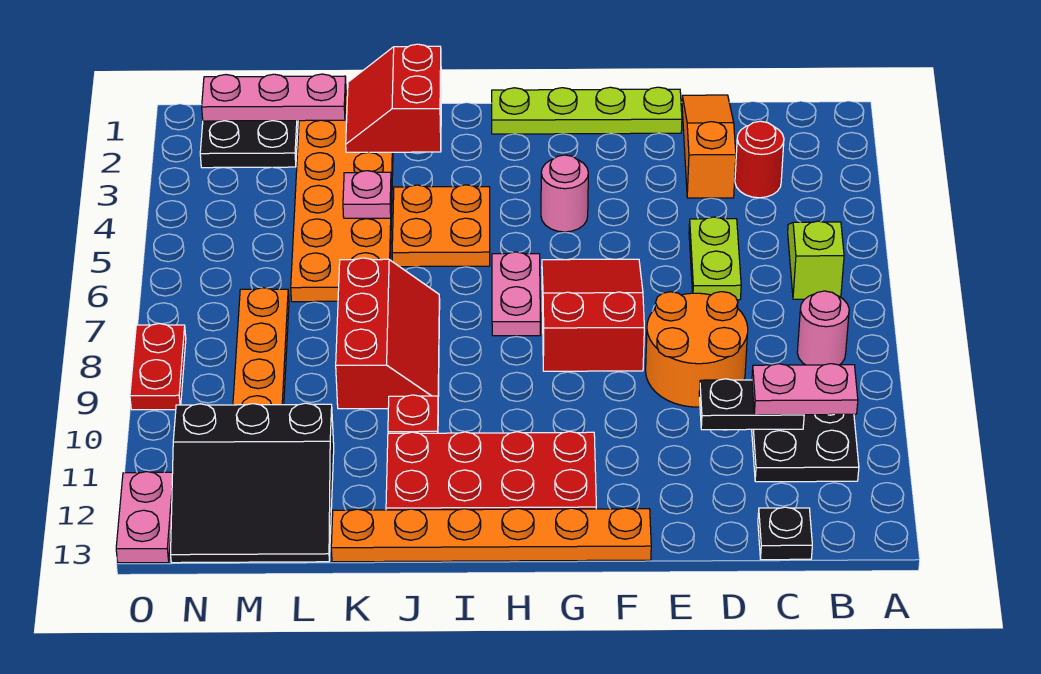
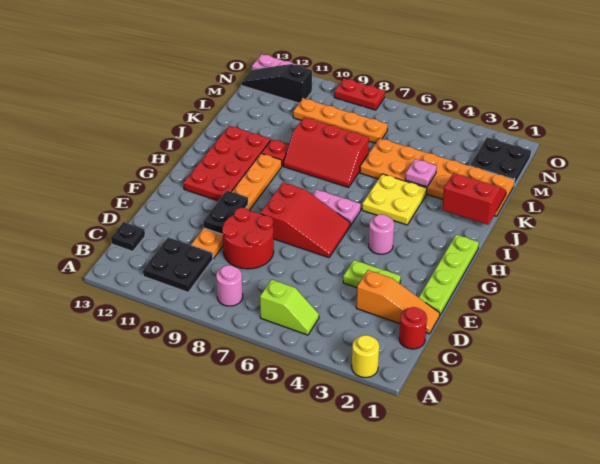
none -> yellow 1x1 round brick [352,335,379,378]
pink 1x2 plate [752,364,858,415] -> none
red 1x1 round brick [735,121,784,198] -> red 1x1 round brick moved to [399,307,427,349]
black 1x2 plate [699,379,804,430] -> black 1x2 plate moved to [203,190,248,234]
lime 1x2 plate [689,217,741,300] -> lime 1x2 plate moved to [343,260,401,288]
orange 2x2 round brick [646,292,748,407] -> red 2x2 round brick [222,208,274,269]
orange 1x6 plate [331,508,651,562] -> orange 1x6 plate moved to [191,153,282,259]
orange 2x2 plate [392,185,490,267] -> yellow 2x2 plate [362,174,427,225]
pink 1x3 plate [202,74,346,121] -> none
black 3x3 slope [171,403,334,563] -> black 1x3 slope [241,64,312,103]

